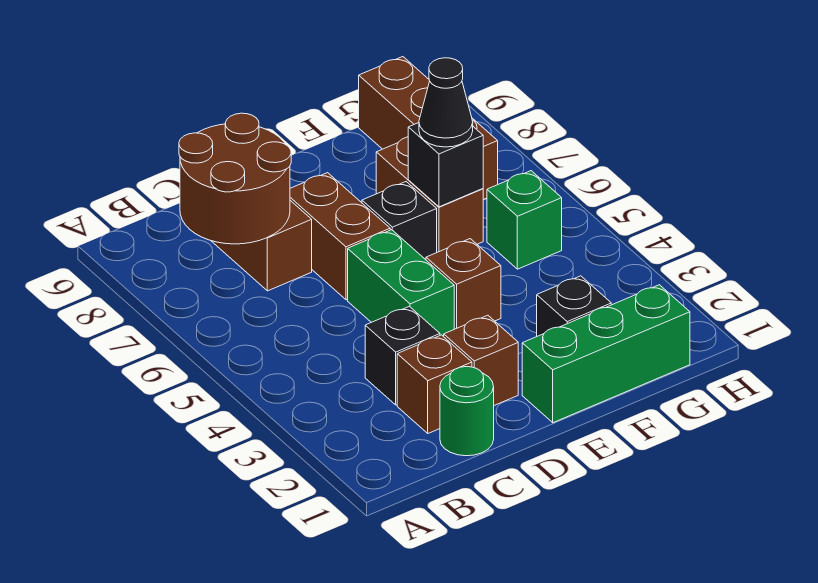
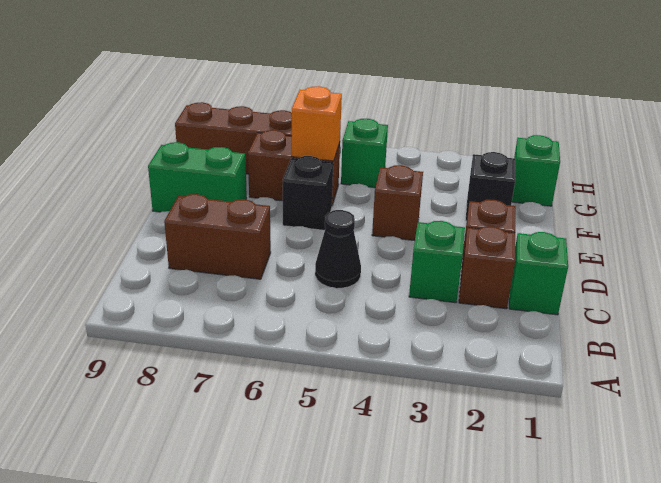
brown 2x2 round brick [179,113,291,244] -> none
green 1x1 round brick [440,367,494,456] -> green 1x1 brick [509,232,568,315]
black 1x1 brick [365,306,440,405] -> green 1x1 brick [409,221,465,303]
green 1x2 brick [348,230,454,337] -> green 1x2 brick moved to [148,142,247,212]
brown 1x2 brick [290,173,390,300] -> none
green 1x3 brick [522,285,690,423] -> green 1x1 brick [512,135,560,206]
black 1x1 brick [408,123,483,207] -> orange 1x1 brick [292,86,342,161]
black 1x1 cone [419,58,473,147] -> black 1x1 cone moved to [315,210,361,288]

